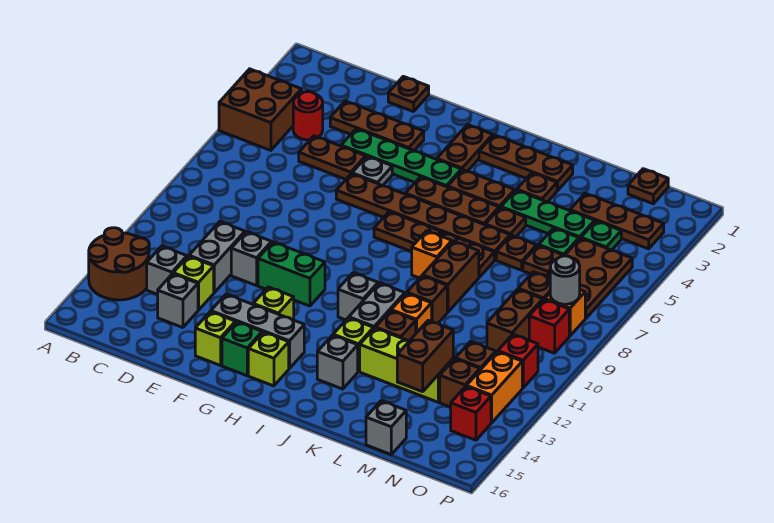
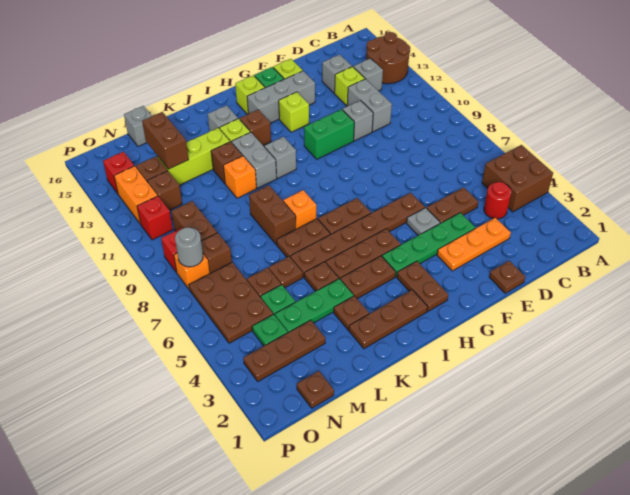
brown 1x3 plate [330,101,424,151] -> orange 1x3 plate [437,218,511,271]
brown 1x1 brick [407,276,447,323] -> brown 1x1 brick moved to [240,110,271,146]

